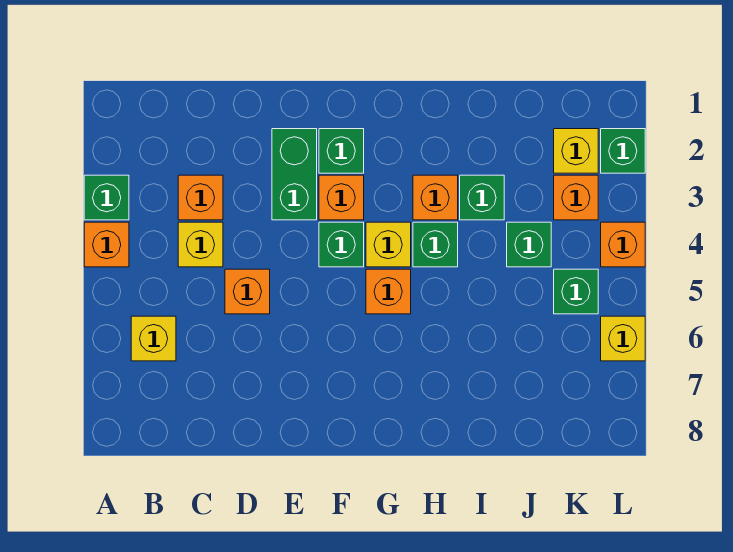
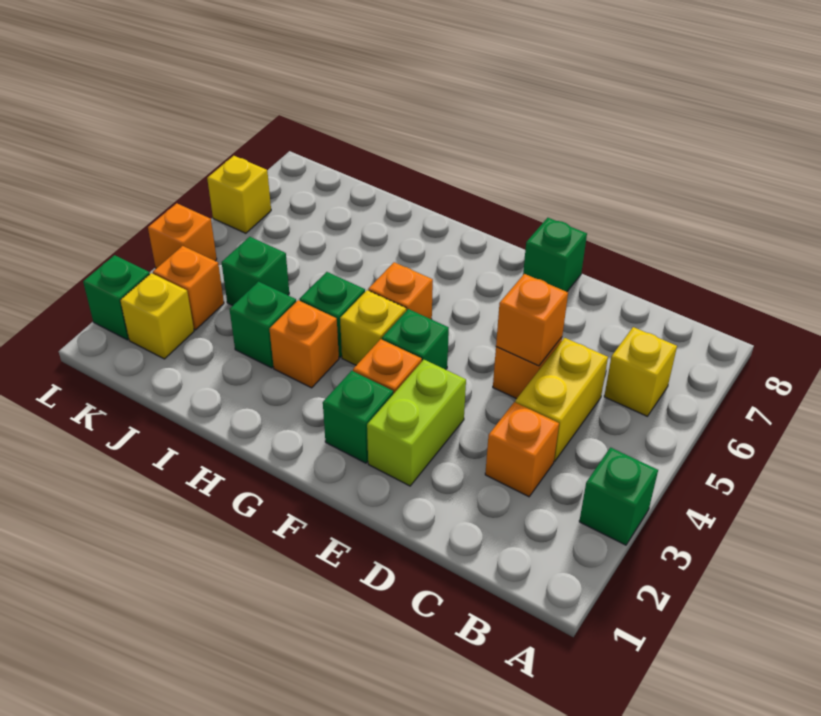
orange 1x1 brick [84,222,129,267] -> orange 1x1 brick moved to [496,274,568,366]
yellow 1x1 brick [178,222,223,267] -> yellow 1x2 brick [515,338,608,461]
green 1x2 brick [272,129,317,220] -> lime 1x2 brick [367,360,466,486]
green 1x1 brick [554,269,598,314] -> green 1x1 brick moved to [523,218,587,292]

